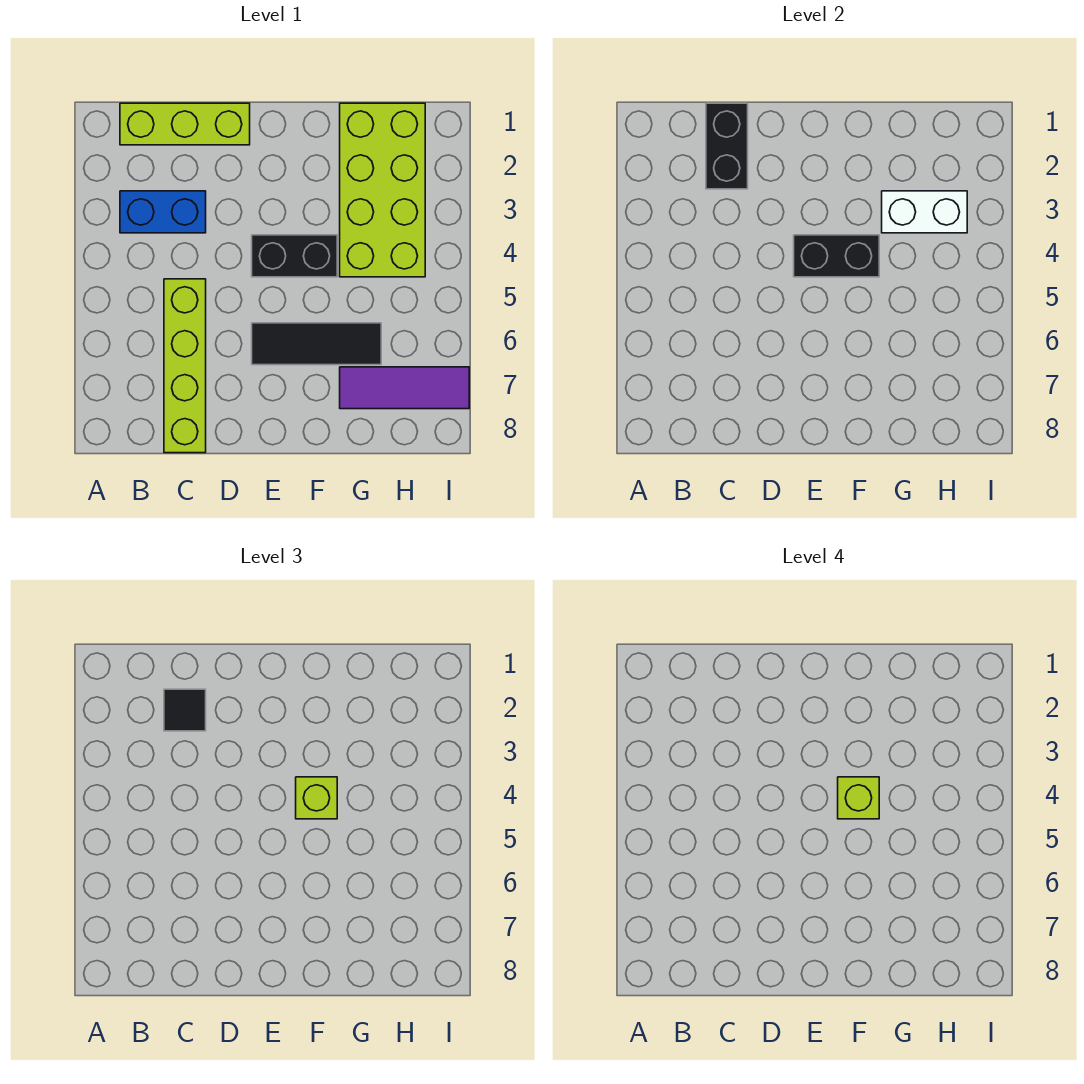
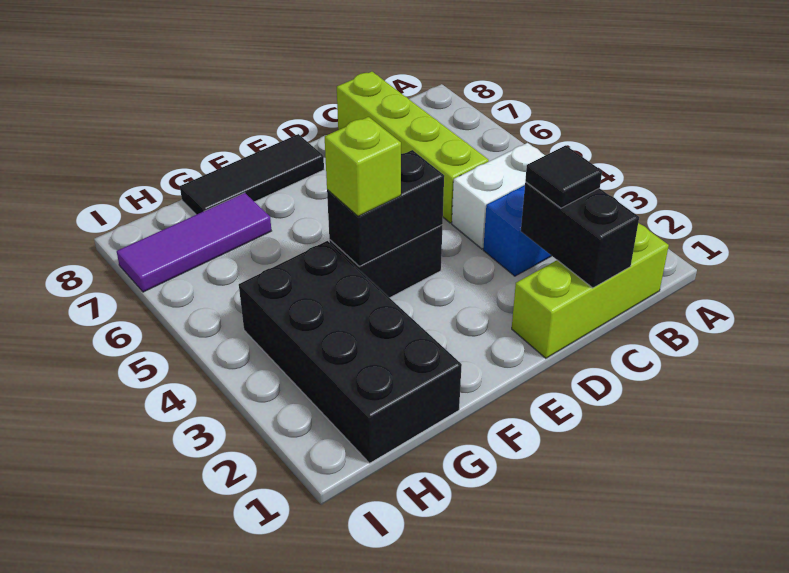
black 1x3 tile [252,323,381,365] -> black 1x3 tile moved to [180,134,324,215]
lime 1x1 brick [838,777,879,819] -> none
lime 2x4 brick [340,103,425,277] -> black 2x4 brick [239,241,462,463]
white 1x2 brick [882,191,967,233] -> white 1x2 brick moved to [452,143,545,249]

